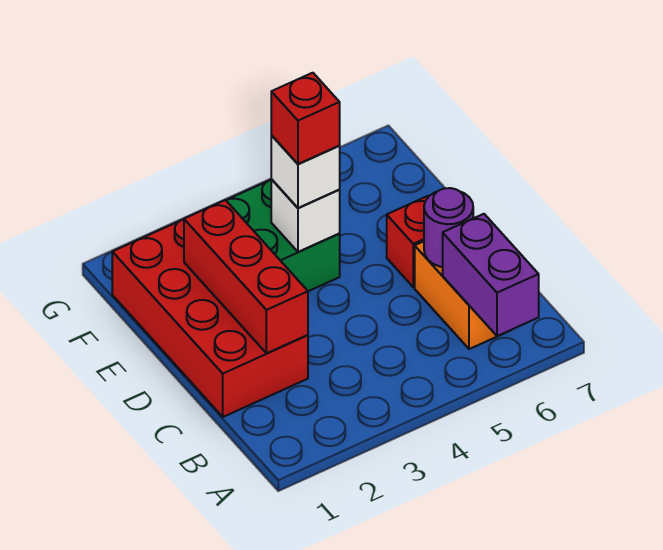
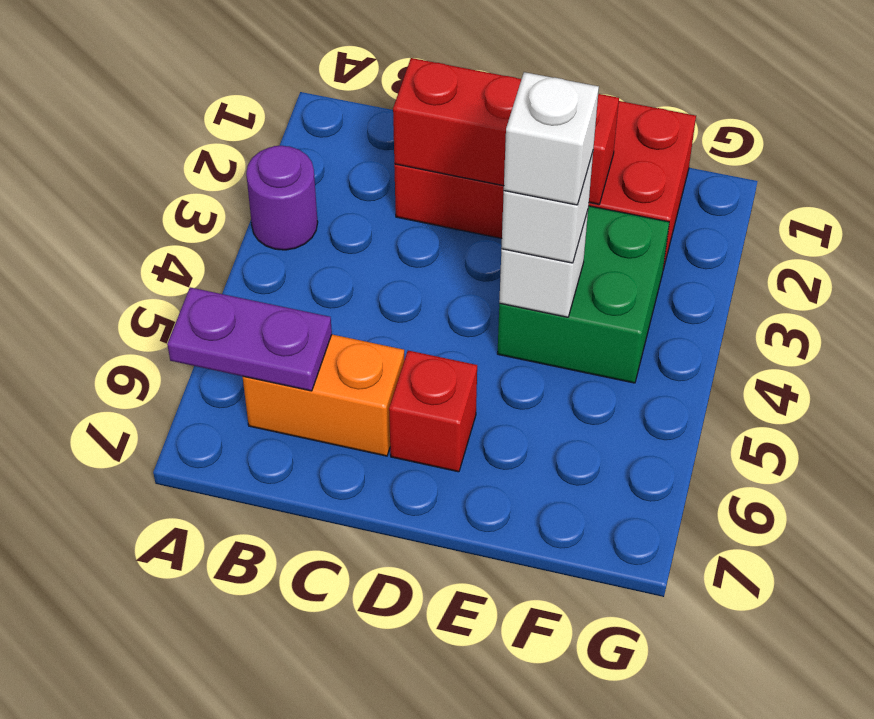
purple 1x2 brick [443,214,539,336] -> purple 1x2 plate [167,287,332,391]
purple 1x1 round brick [424,188,473,267] -> purple 1x1 round brick moved to [246,146,318,250]
red 1x1 brick [271,73,340,164] -> white 1x1 brick [504,72,599,205]

